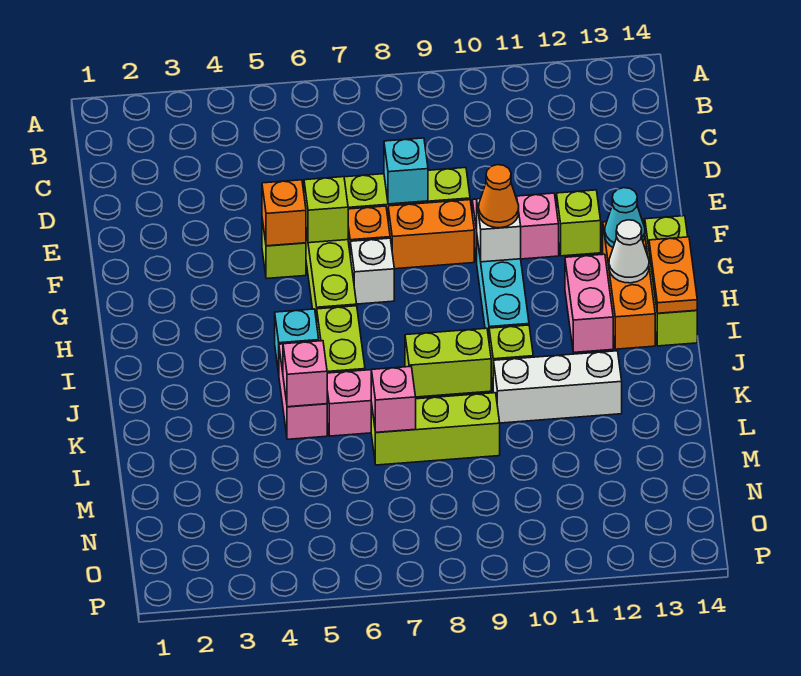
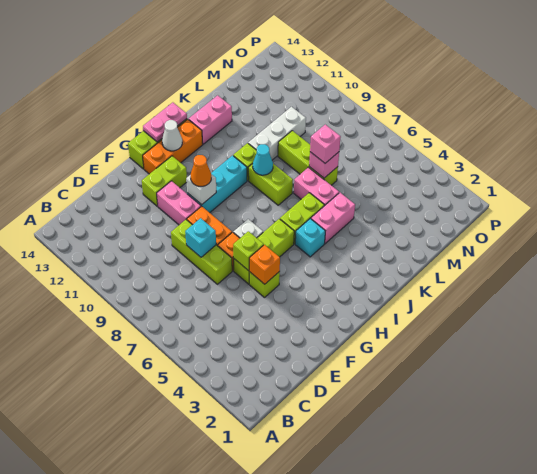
lime 1x1 brick [557,190,601,256] -> lime 1x2 brick [142,156,187,206]
cyan 1x1 cone [605,188,645,247] -> cyan 1x1 cone moved to [253,144,273,175]
pink 1x2 brick [565,254,613,352] -> pink 1x2 brick moved to [189,95,232,144]
orange 1x2 plate [649,237,697,313] -> pink 1x2 plate [143,102,187,142]
pink 1x1 brick [283,341,327,407] -> pink 1x1 brick moved to [310,125,341,163]
white 1x3 brick [493,351,622,423] -> white 1x3 brick turned to [248,107,306,160]

